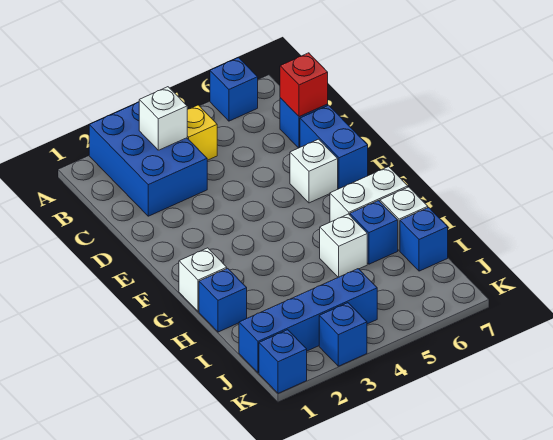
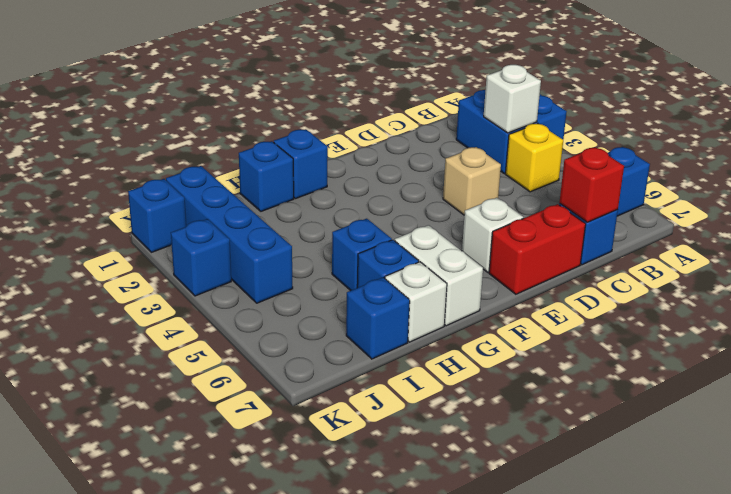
blue 2x3 brick [89,102,207,216] -> blue 2x2 brick [456,90,567,174]
none -> tan 1x1 brick [443,147,501,215]
blue 1x2 brick [300,105,368,189] -> red 1x2 brick [489,204,586,294]
white 1x1 brick [179,248,227,312] -> blue 1x1 brick [274,129,328,199]
white 1x1 brick [320,214,367,277] -> blue 1x1 brick [332,219,392,291]

